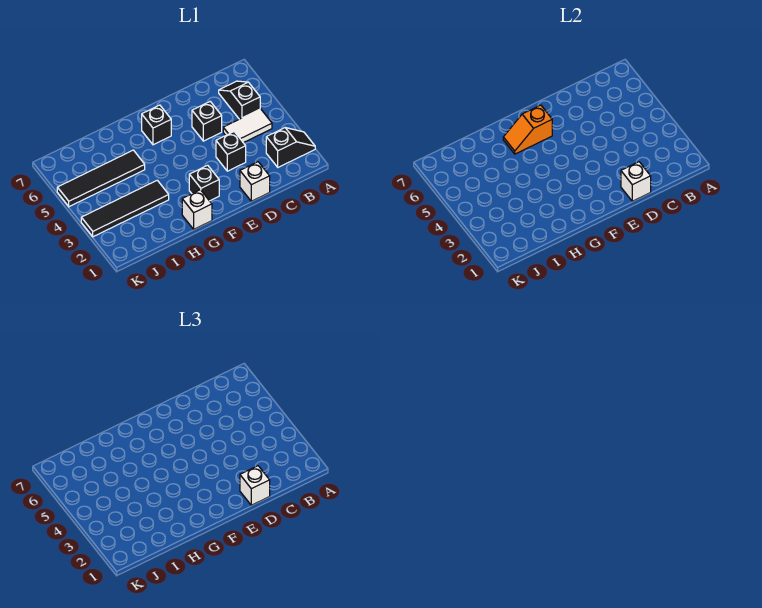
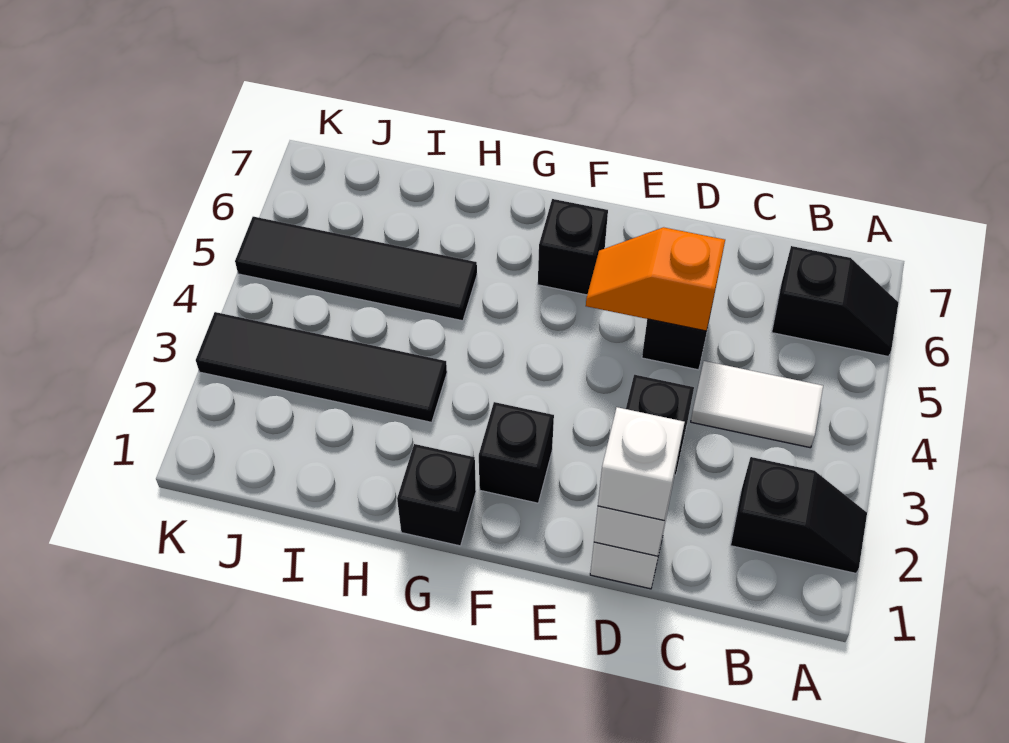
black 1x2 slope [219,81,260,119] -> black 1x2 slope turned to [772,246,898,357]
orange 1x2 slope [503,105,552,154] -> orange 1x2 slope moved to [586,227,725,331]
white 1x1 brick [182,190,212,229] -> black 1x1 brick [397,444,476,546]

